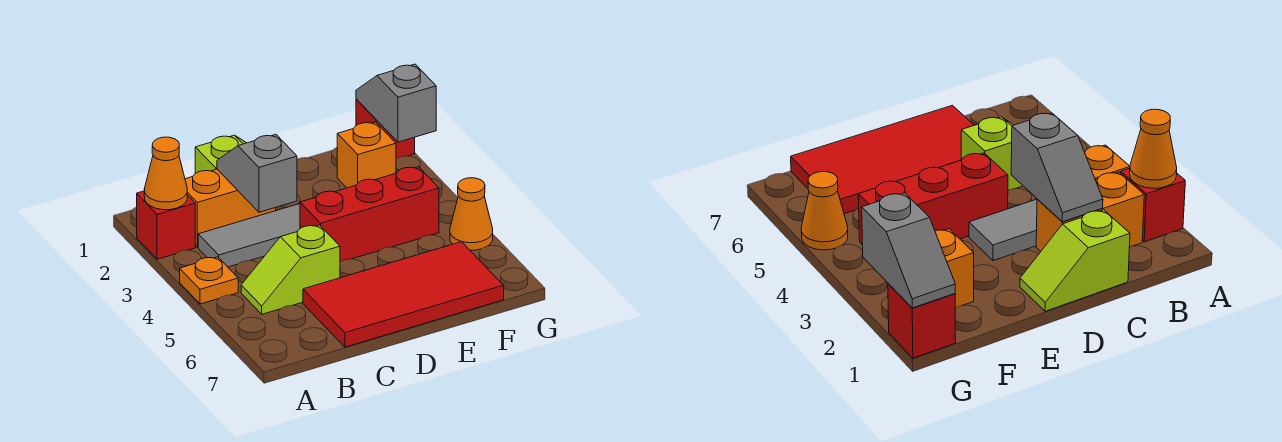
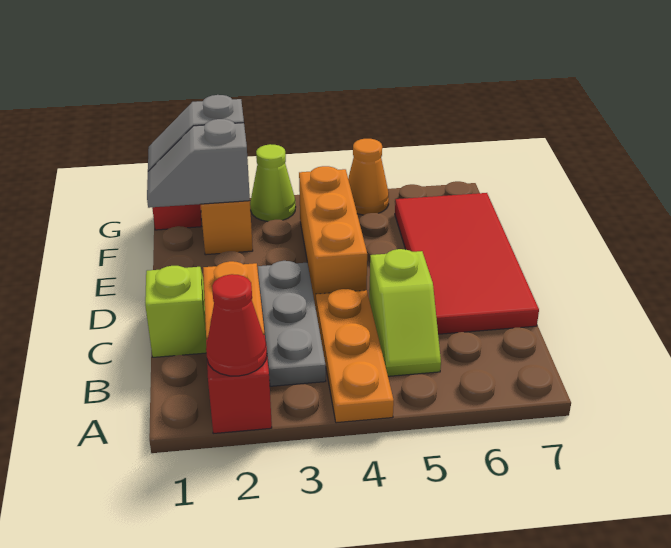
orange 1x1 cone [144,137,187,210] -> red 1x1 cone [206,274,267,376]
orange 1x1 plate [180,257,238,304] -> orange 1x3 plate [316,289,394,423]
grey 1x3 tile [198,204,300,267] -> grey 1x3 plate [258,261,326,386]
grey 1x2 slope [217,135,297,212] -> grey 1x2 slope moved to [147,119,250,208]
red 1x3 brick [300,167,439,262] -> orange 1x3 brick [299,166,367,308]
none -> lime 1x1 cone [250,144,296,222]

